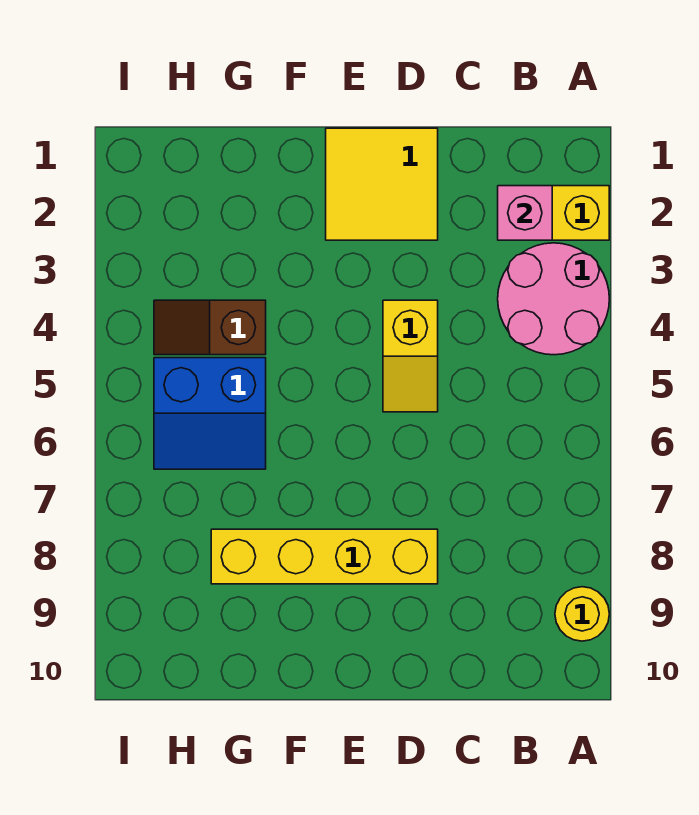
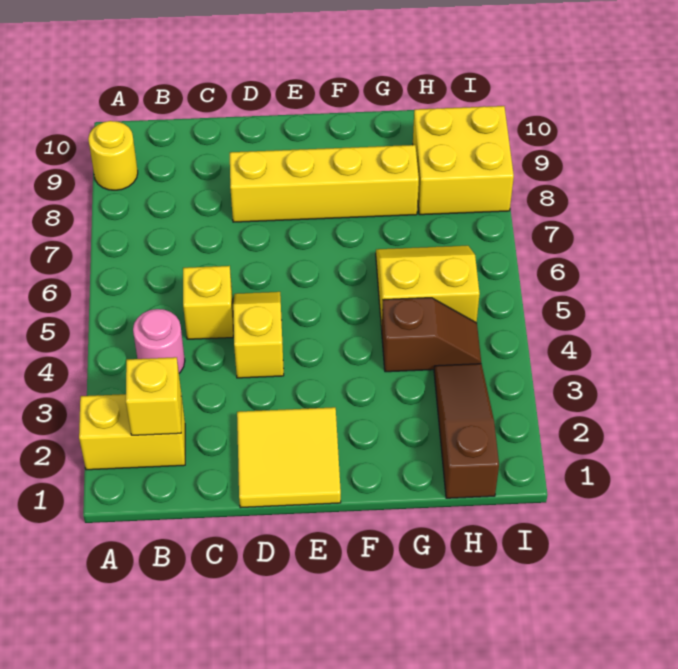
pink 2x2 round brick [498,243,609,355] -> pink 1x1 round brick [133,309,185,373]
pink 1x1 brick [498,186,552,240] -> yellow 1x1 brick [126,357,181,435]
none -> yellow 1x1 brick [183,266,233,339]
blue 2x2 slope [154,358,266,469] -> yellow 2x2 slope [376,246,480,330]
none -> brown 1x3 slope [434,364,499,498]
none -> yellow 2x2 brick [413,106,514,215]

